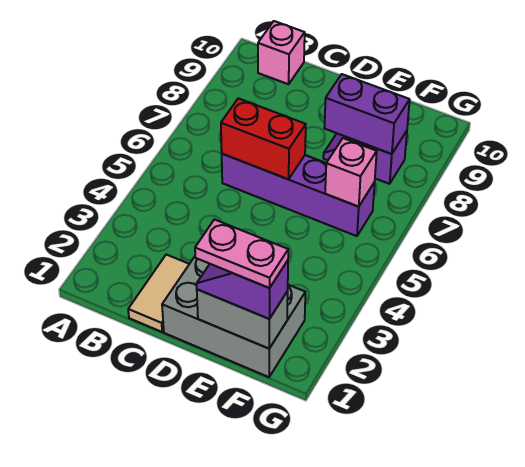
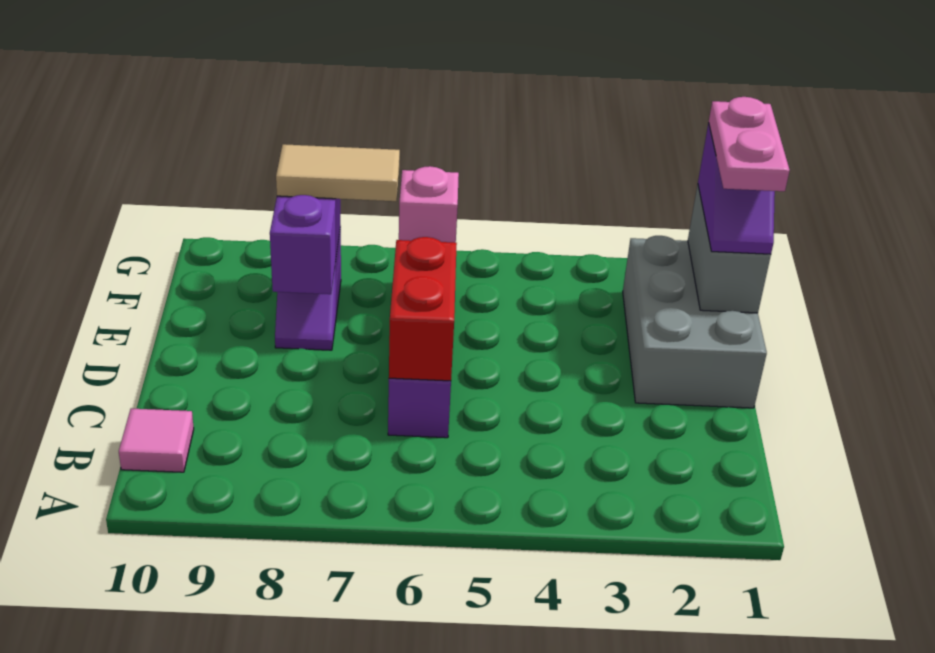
pink 1x1 brick [258,21,305,84] -> pink 1x1 tile [119,409,194,472]
tan 1x2 tile [128,255,189,332] -> tan 1x2 tile moved to [276,144,400,201]

